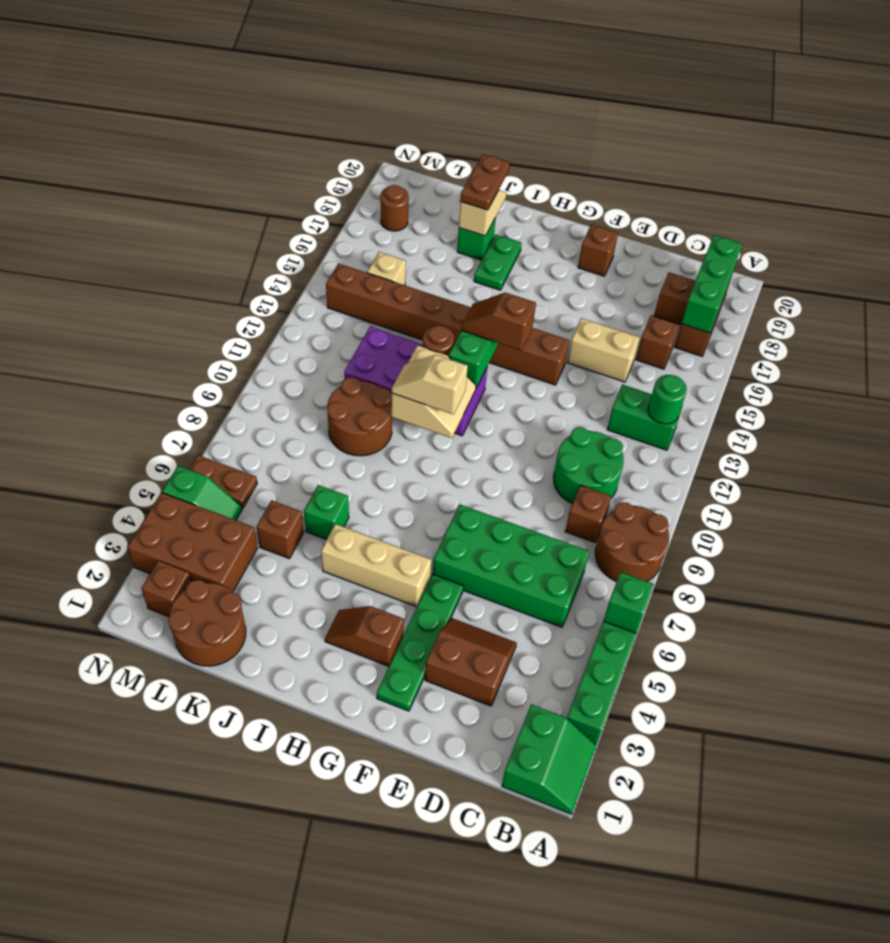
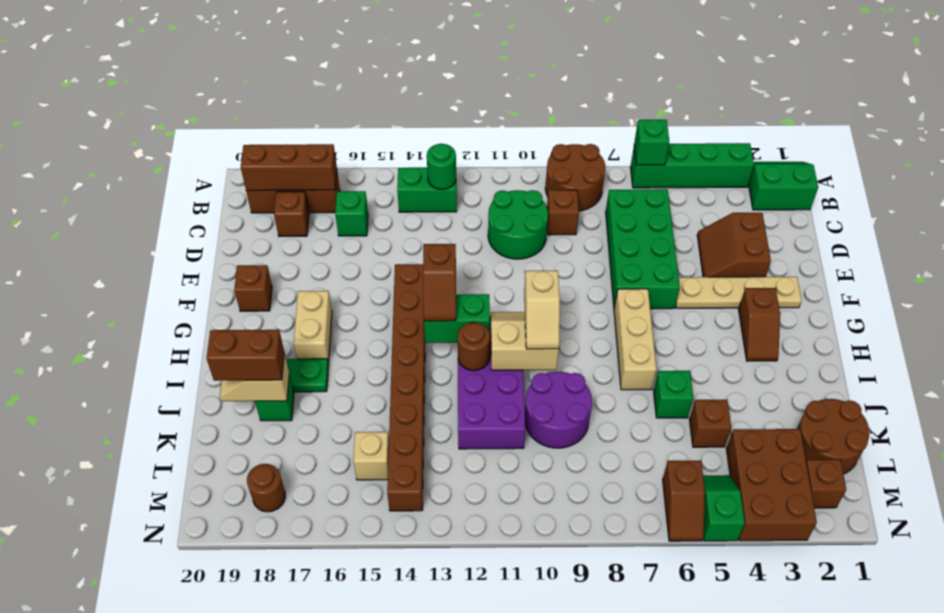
green 1x2 brick [607,384,683,450] -> green 1x2 brick turned to [397,168,457,212]
green 1x3 brick [681,235,742,333] -> brown 1x3 brick [241,144,337,191]
brown 1x1 brick [636,316,679,369] -> green 1x1 brick [335,191,368,236]
tan 1x2 brick [567,318,640,382] -> tan 1x2 brick moved to [294,291,332,364]
green 1x4 plate [377,574,463,711] -> tan 1x4 plate [676,277,802,308]
tan 1x3 brick [321,524,431,607] -> tan 1x3 brick moved to [614,289,657,390]
brown 2x2 round brick [327,377,392,456] -> purple 2x2 round brick [525,372,592,448]
brown 1x2 plate [460,154,510,210] -> brown 1x2 brick [207,330,284,381]
brown 1x2 plate [189,455,257,508] -> brown 1x2 slope [663,461,705,541]

